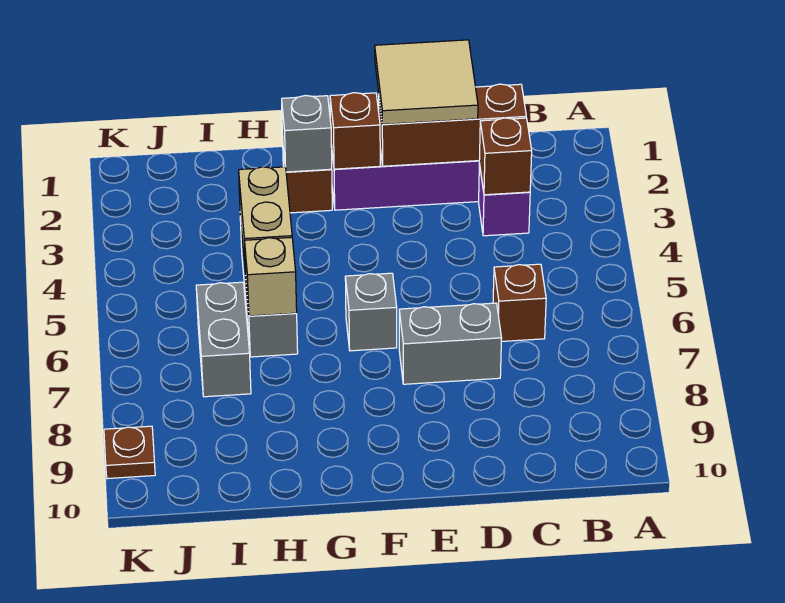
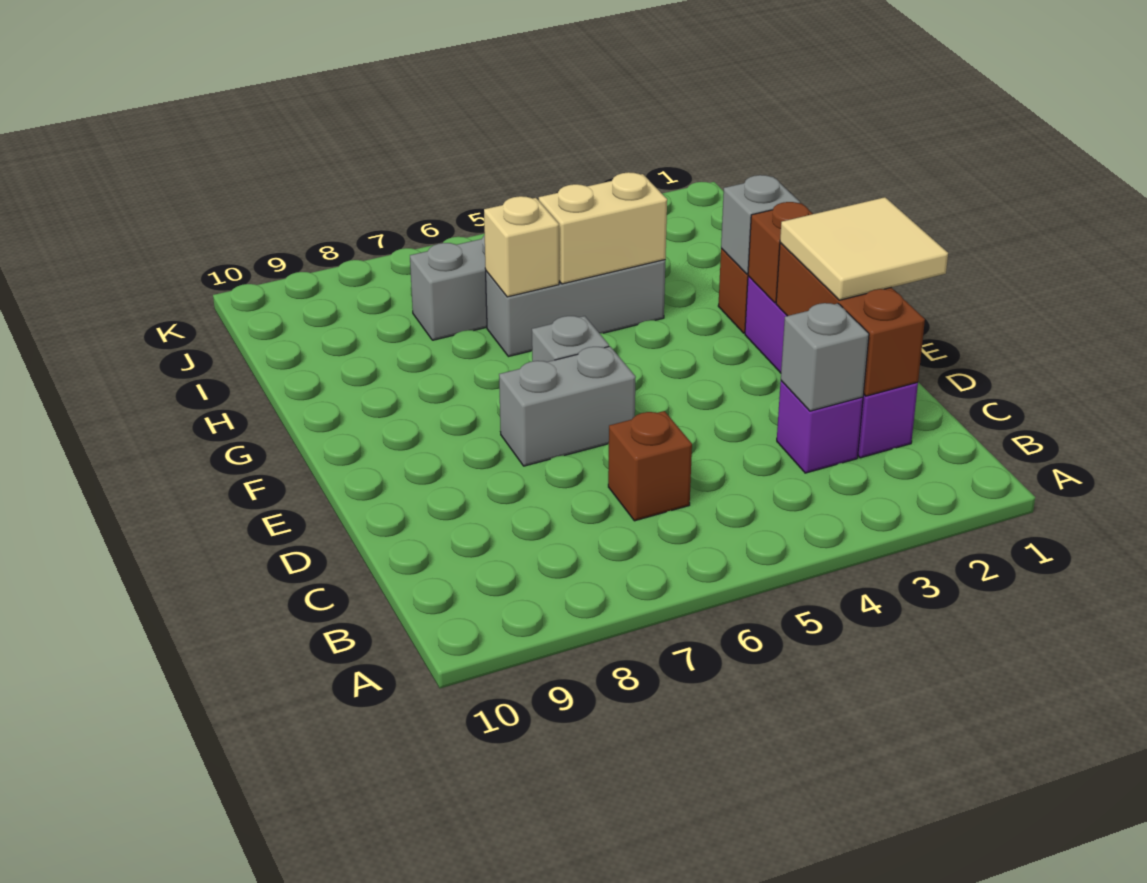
brown 1x1 brick [479,118,532,195] -> grey 1x1 brick [781,303,869,411]
grey 1x2 brick [399,303,502,384] -> grey 1x2 brick turned to [499,346,636,466]
brown 1x1 plate [104,426,155,479] -> none

